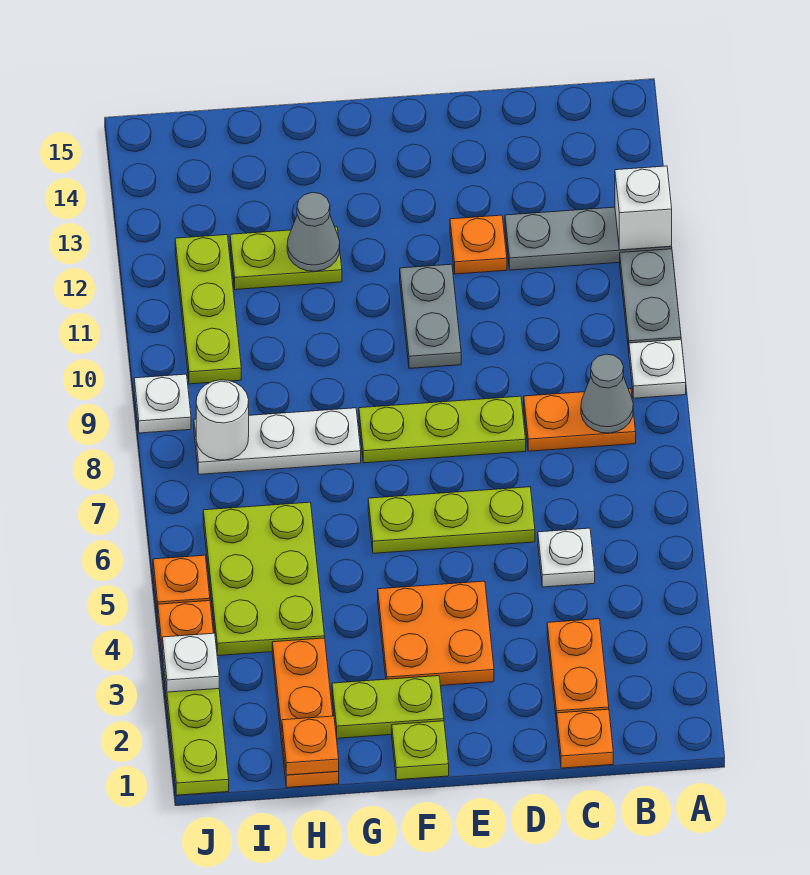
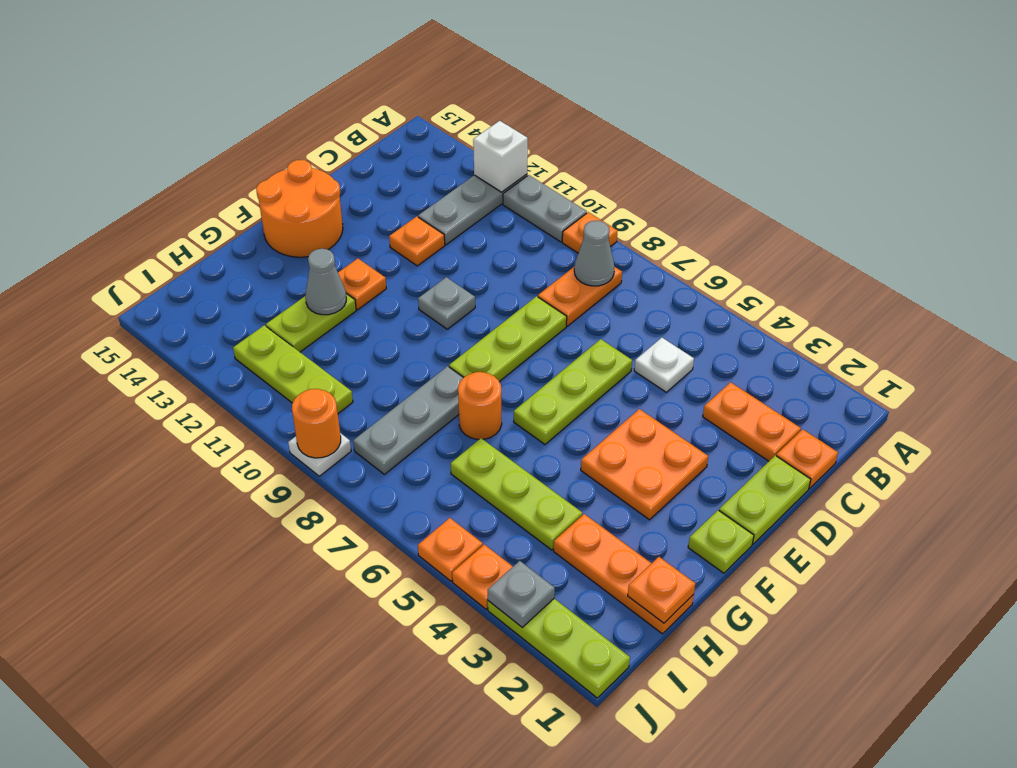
white 1x1 plate [629,339,686,398] -> orange 1x1 plate [562,212,617,253]
grey 1x2 plate [400,264,461,368] -> grey 1x1 plate [418,277,475,329]
none -> orange 2x2 round brick [256,160,343,257]
lime 1x2 plate [332,676,444,738] -> lime 1x2 plate moved to [719,455,811,544]
none -> orange 1x1 plate [338,259,386,310]
none -> orange 1x1 round brick [458,372,502,439]
white 1x3 plate [194,408,361,474] -> grey 1x3 plate [353,366,464,474]
lime 2x3 plate [203,502,325,656] -> lime 1x3 plate [451,438,582,550]
white 1x1 round brick [196,380,249,460] -> none
white 1x1 plate [162,633,219,692] -> grey 1x1 plate [488,561,555,627]
none -> orange 1x1 round brick [292,389,341,458]

